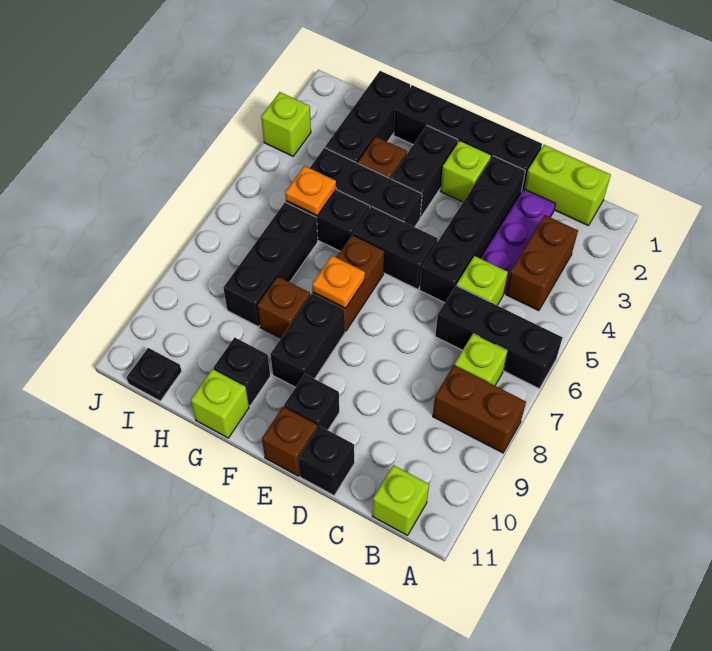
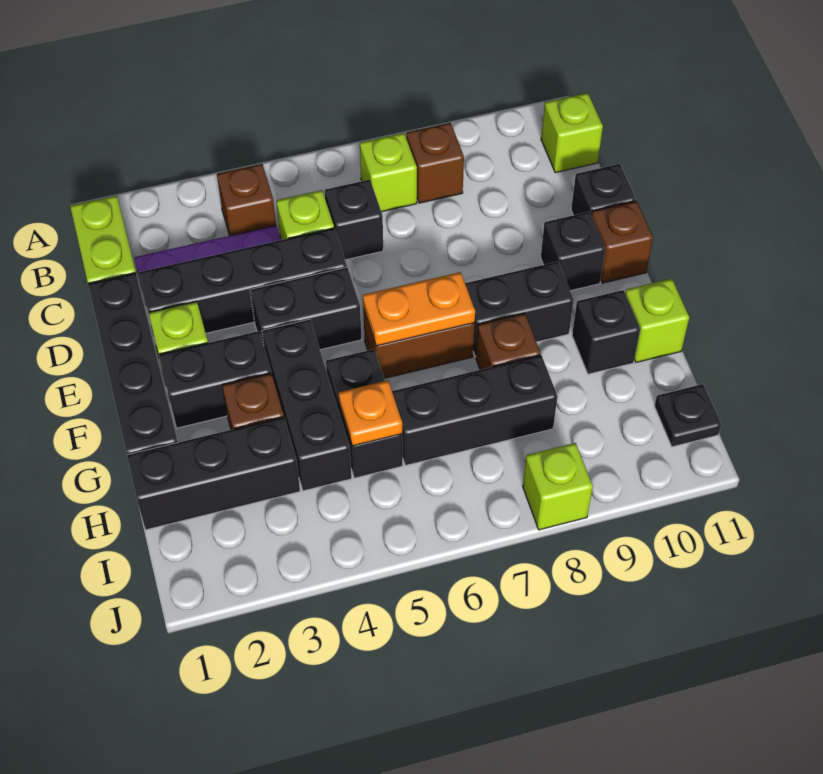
black 1x3 brick [435,285,563,389] -> black 1x1 brick [325,180,383,260]
brown 1x2 brick [433,365,526,453] -> brown 1x1 brick [406,123,464,203]
brown 1x2 brick [506,215,578,311] -> brown 1x1 brick [217,164,276,236]
black 1x2 brick [353,206,438,289] -> black 1x2 brick turned to [250,267,362,350]
orange 1x1 plate [312,256,365,308] -> orange 1x2 plate [363,272,475,346]
lime 1x1 brick [261,92,311,156] -> lime 1x1 brick moved to [523,443,593,530]

